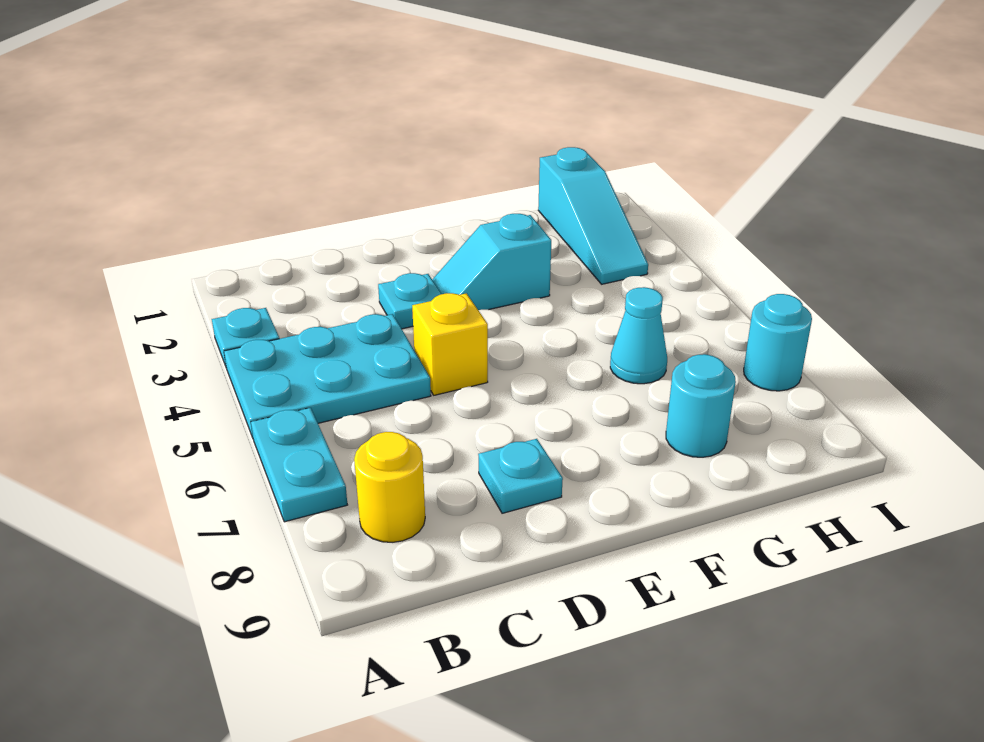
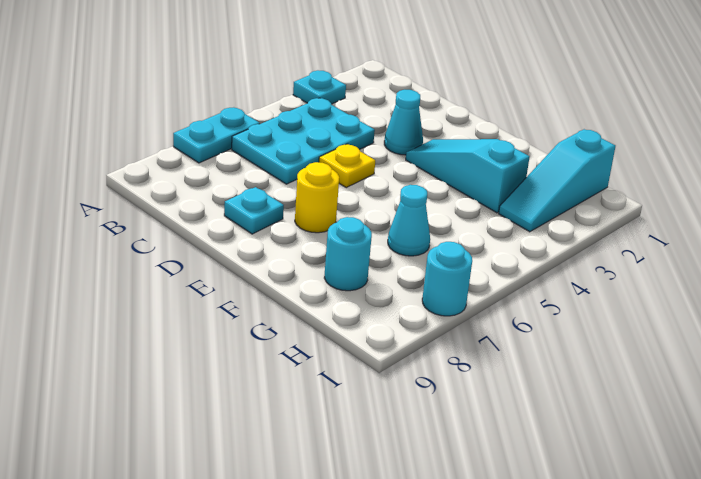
cyan 2x3 plate [224,314,431,437] -> cyan 2x3 plate turned to [232,98,375,184]
yellow 1x1 round brick [354,432,425,542] -> yellow 1x1 round brick moved to [295,162,339,233]
cyan 1x1 plate [378,273,441,329] -> cyan 1x1 cone [384,90,423,155]
yellow 1x1 brick [412,293,488,395] -> yellow 1x1 plate [319,144,375,187]
cyan 1x2 slope [432,214,551,310] -> cyan 1x3 slope [406,139,529,213]

